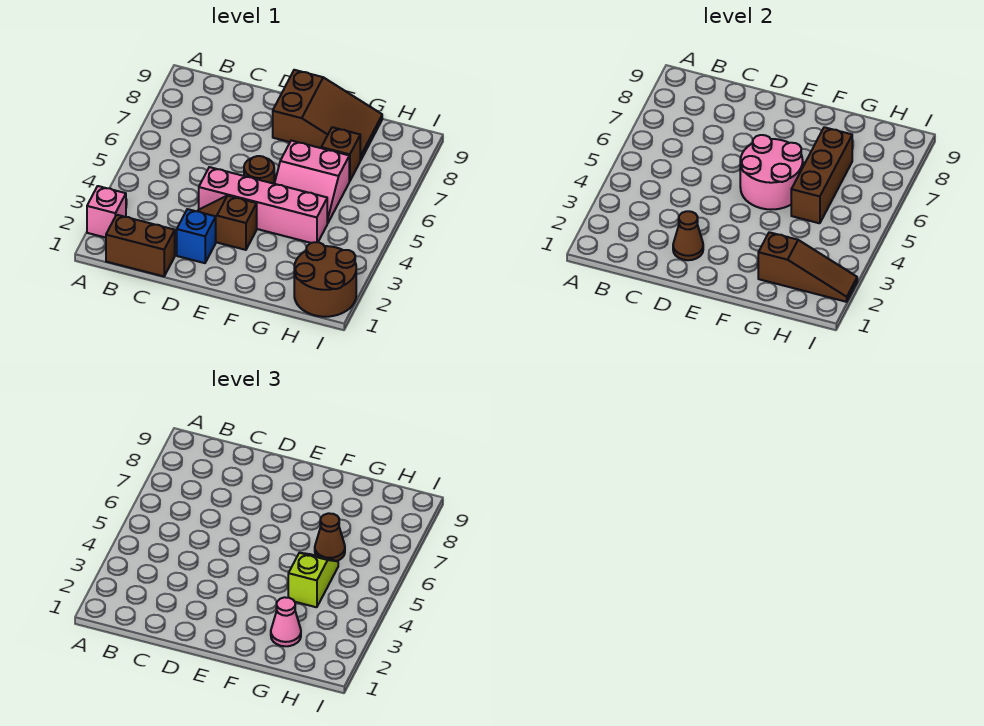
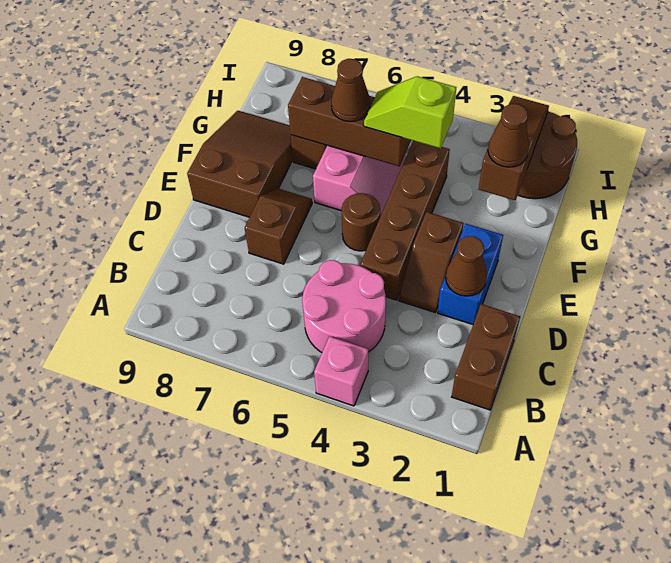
pink 1x1 brick [87,186,126,238] -> pink 1x1 brick moved to [314,336,368,406]
blue 1x1 brick [177,209,216,263] -> blue 1x2 brick [438,224,503,324]
pink 1x4 brick [199,167,327,243] -> brown 1x4 brick [360,141,450,300]
none -> brown 1x2 slope [245,188,312,264]
pink 2x2 round brick [740,135,803,210] -> pink 2x2 round brick moved to [302,260,386,352]
pink 1x1 cone [271,597,301,646] -> brown 1x1 cone [488,104,529,167]

